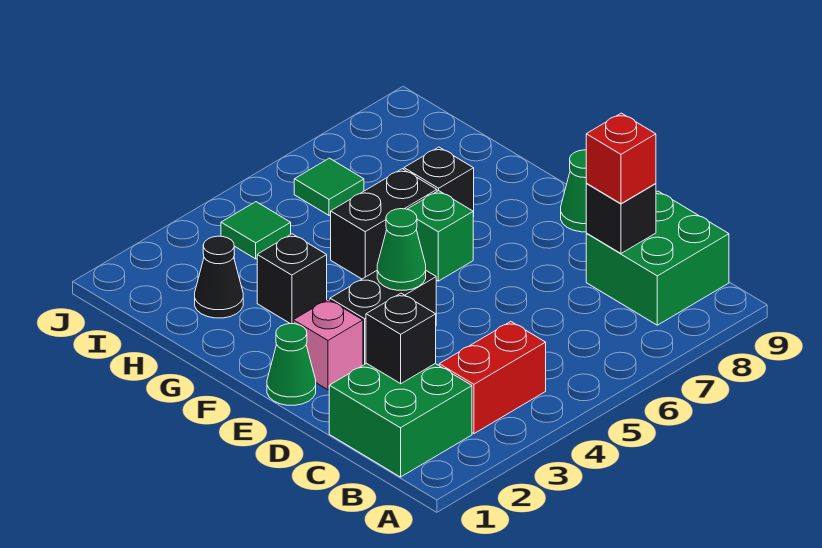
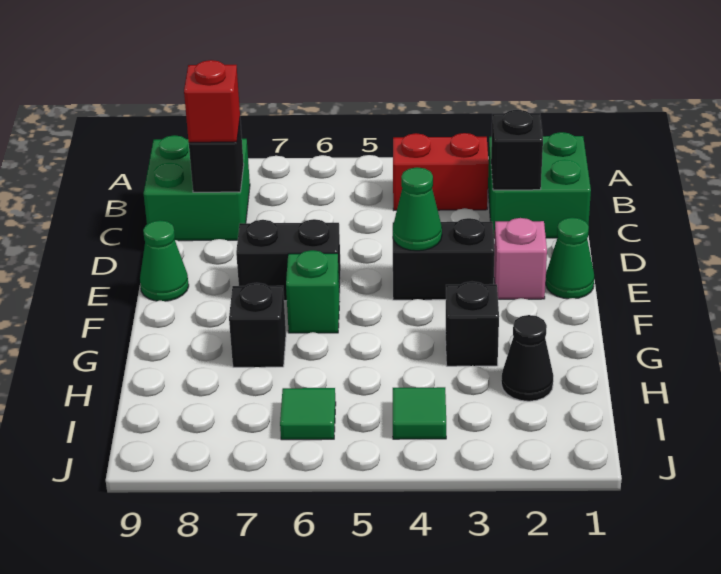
black 1x2 brick [331,169,437,279] -> black 1x2 brick moved to [236,219,341,301]

